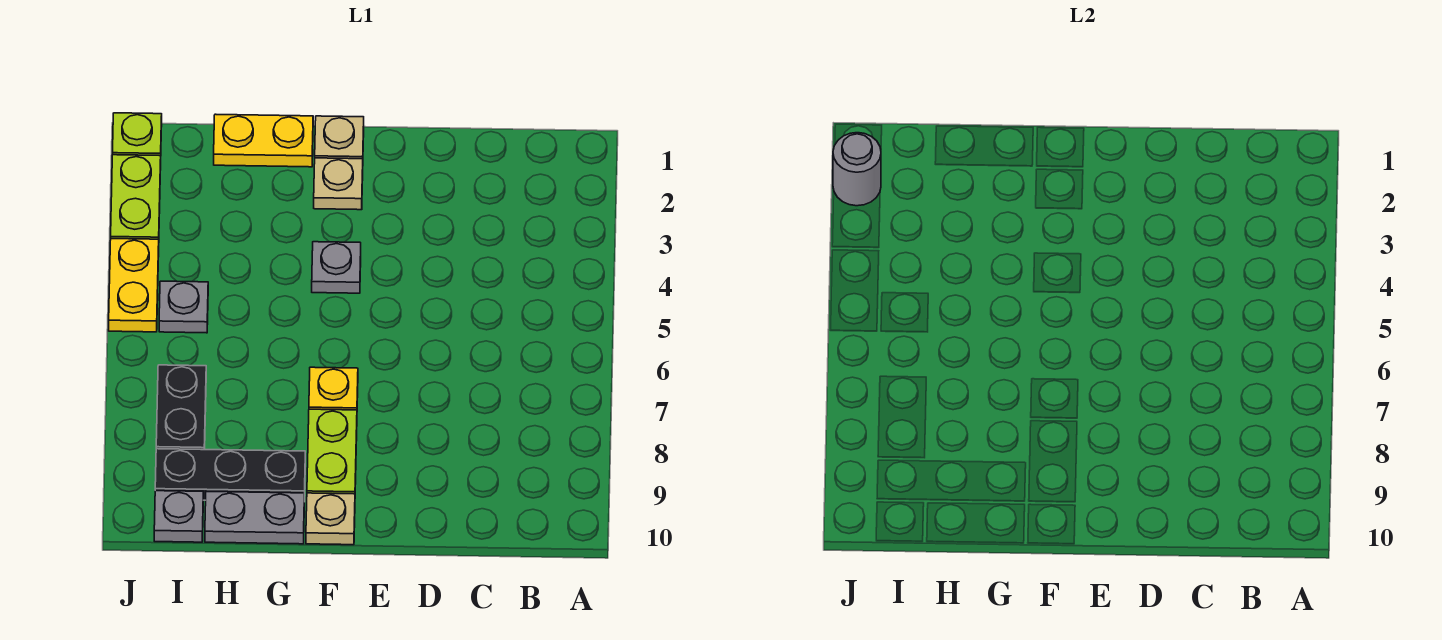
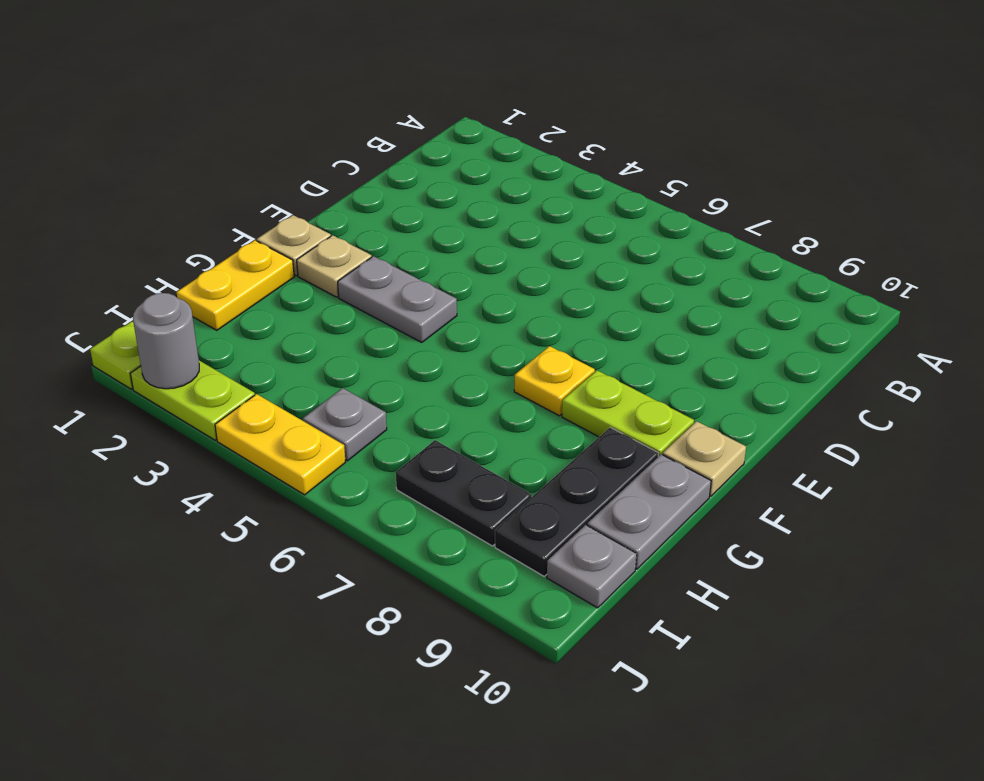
grey 1x1 plate [312,242,361,293] -> grey 1x2 plate [338,256,457,343]

